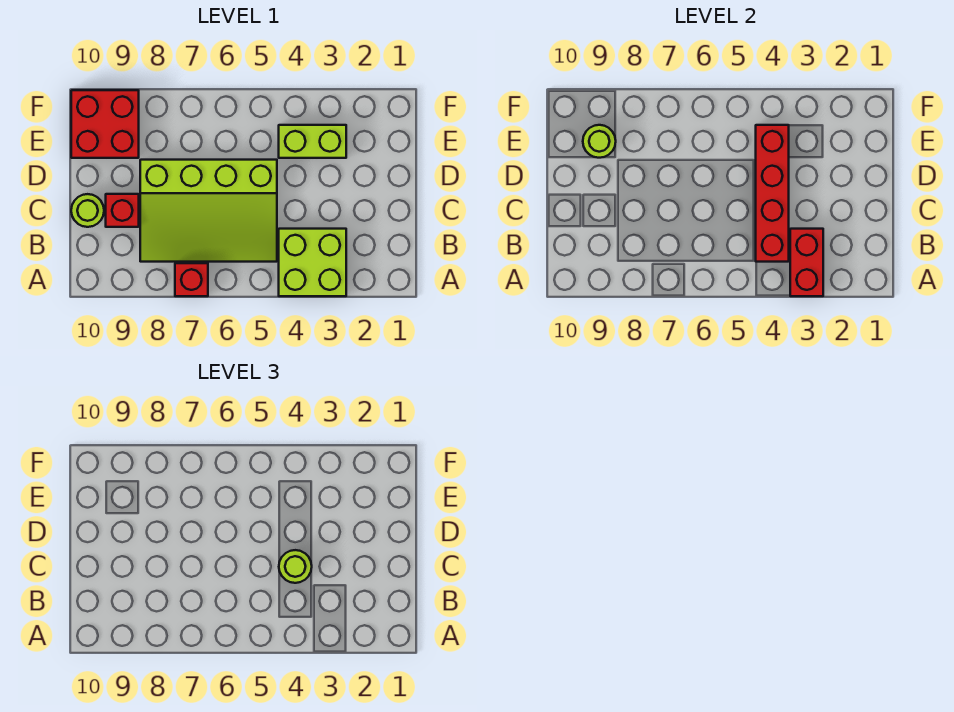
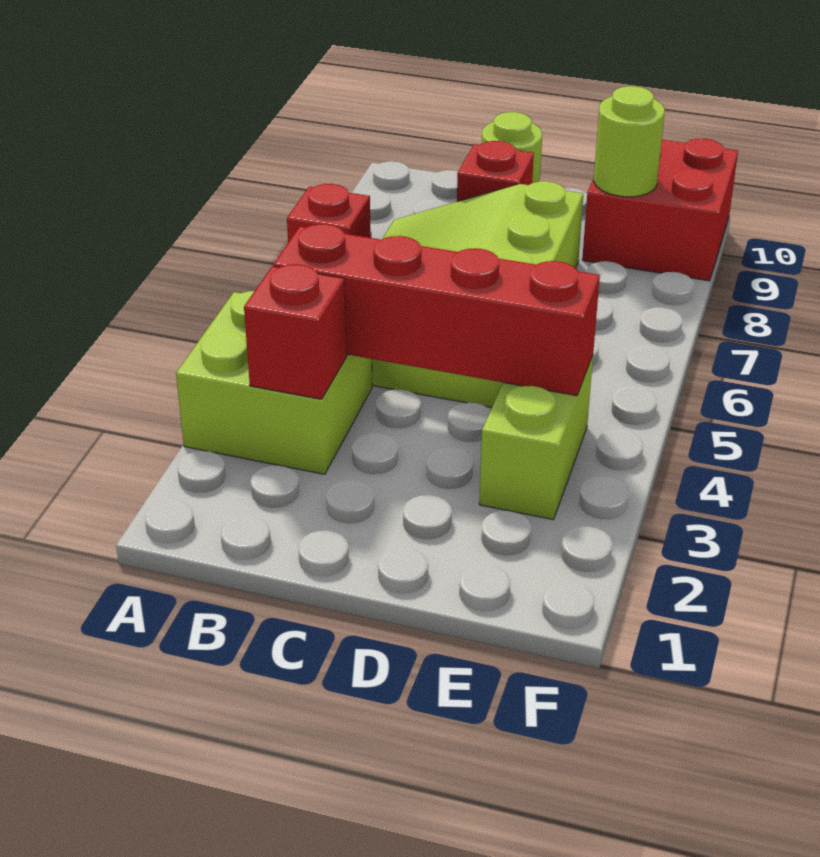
red 1x2 brick [790,229,823,296] -> red 1x1 brick [244,264,347,399]
lime 1x1 round brick [279,550,312,583] -> none

